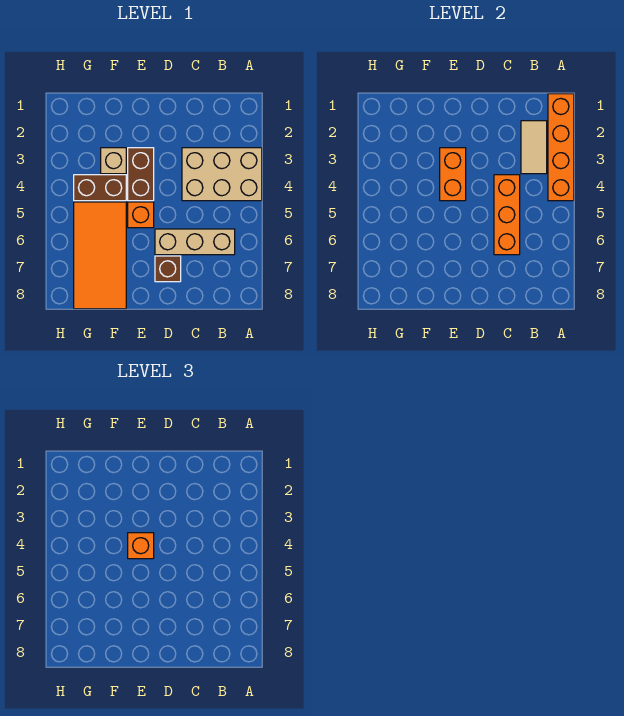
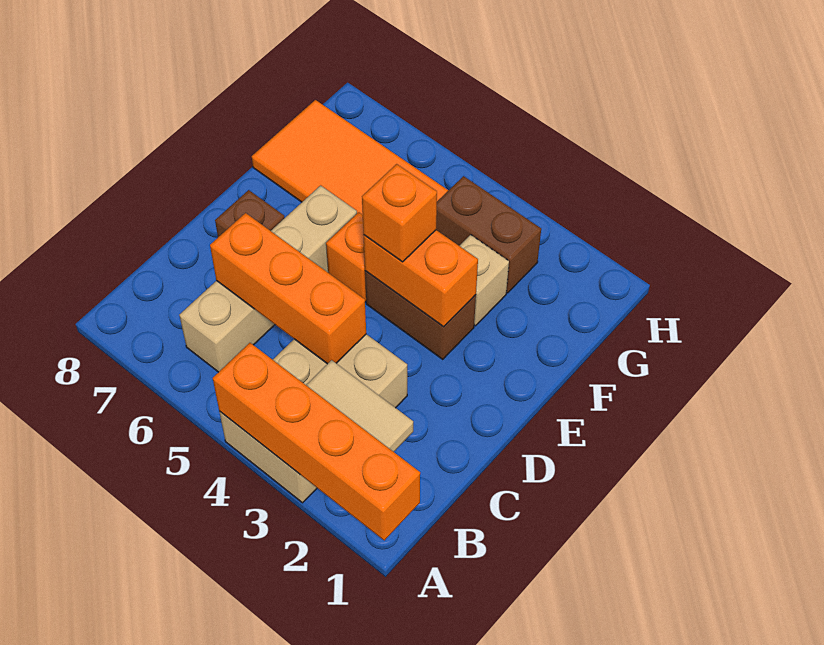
tan 1x3 brick [155,229,235,255] -> tan 1x4 brick [179,185,357,372]
brown 1x2 brick [74,175,126,201] -> brown 1x2 brick turned to [436,176,541,293]

